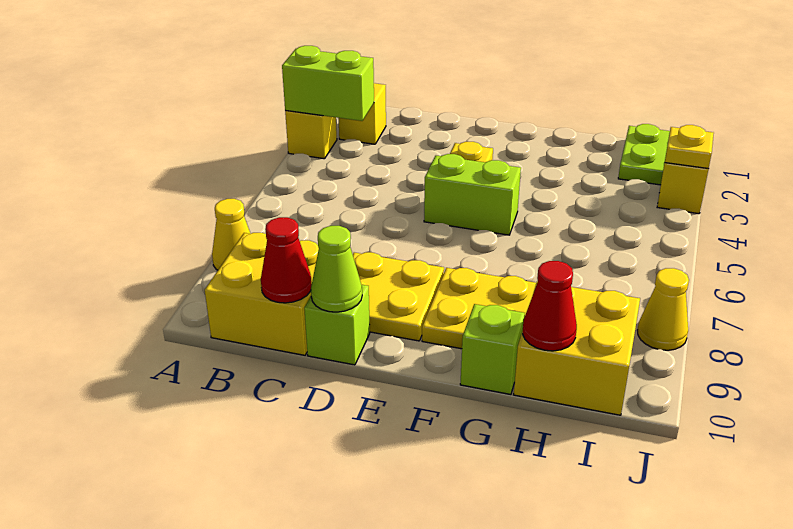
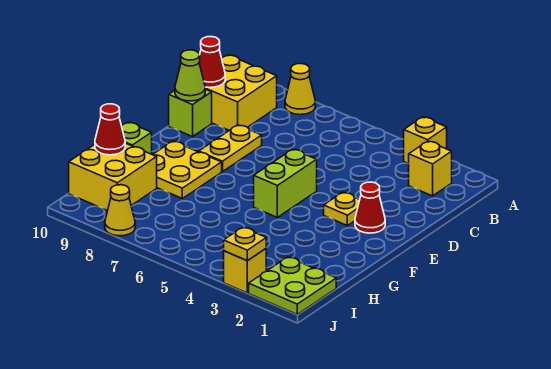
lime 1x2 brick [282,46,374,121] -> none
yellow 2x2 plate [353,252,444,341] -> yellow 1x2 plate [199,125,262,172]
none -> red 1x1 cone [355,182,385,233]

